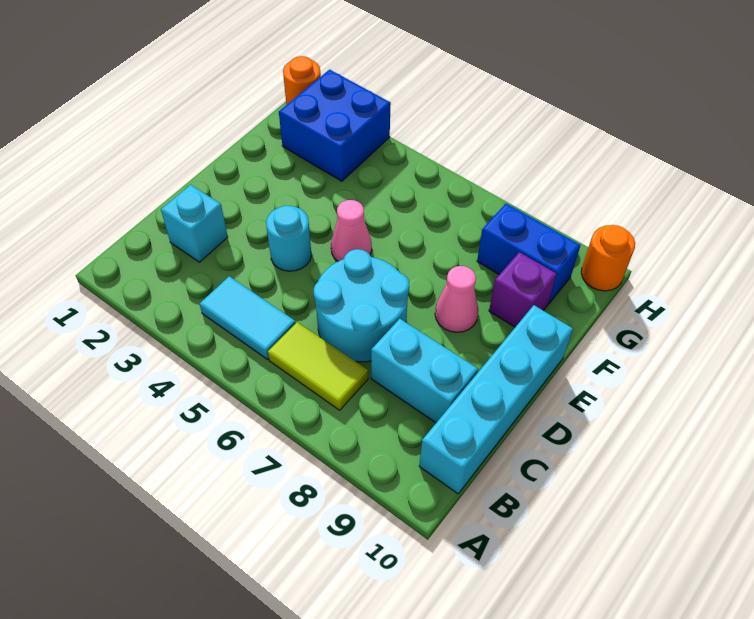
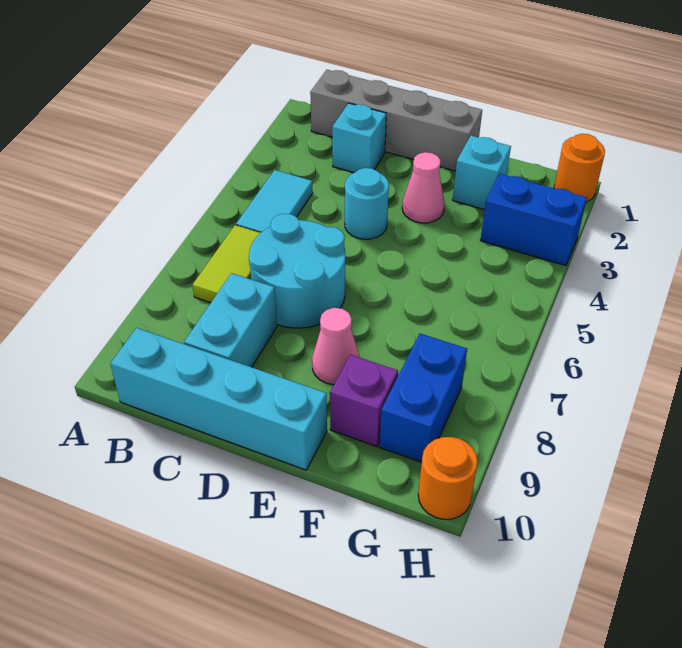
none -> grey 1x4 brick [310,70,482,171]
pink 1x1 cone [331,200,372,261] -> pink 1x1 cone moved to [402,152,445,223]
none -> cyan 1x1 brick [453,136,511,210]
blue 2x2 brick [279,70,391,181] -> blue 1x2 brick [480,174,587,266]

